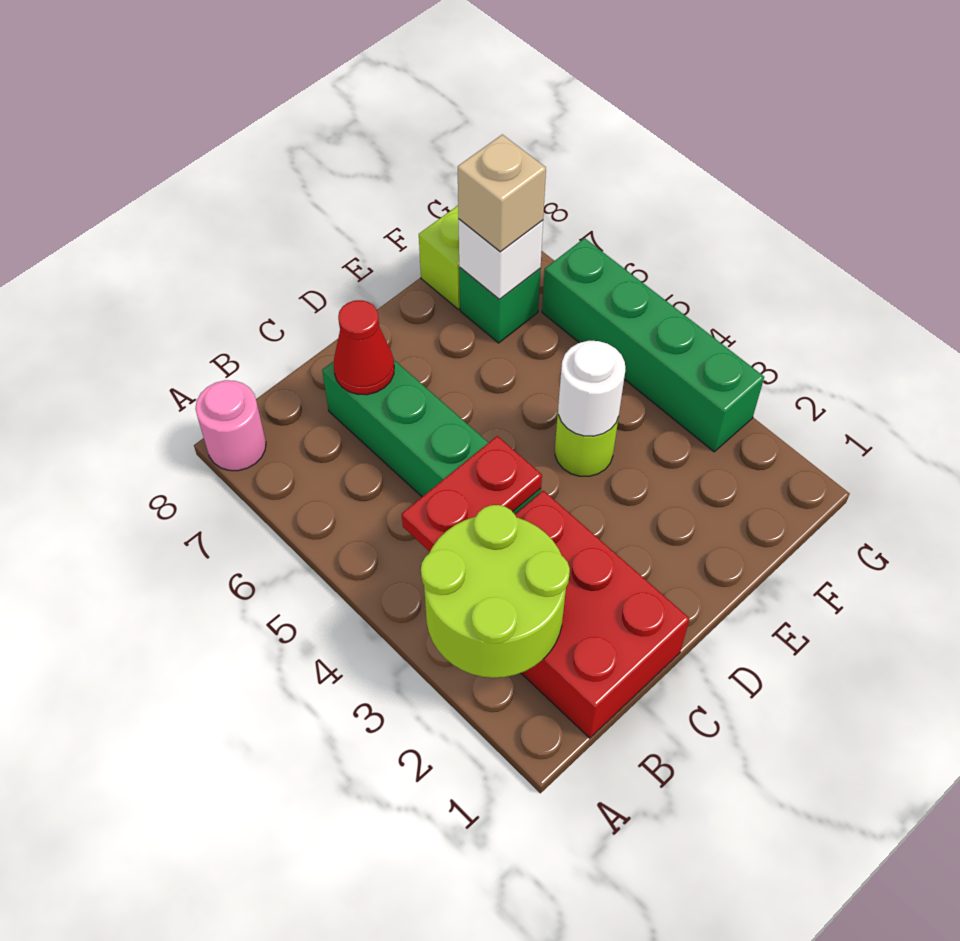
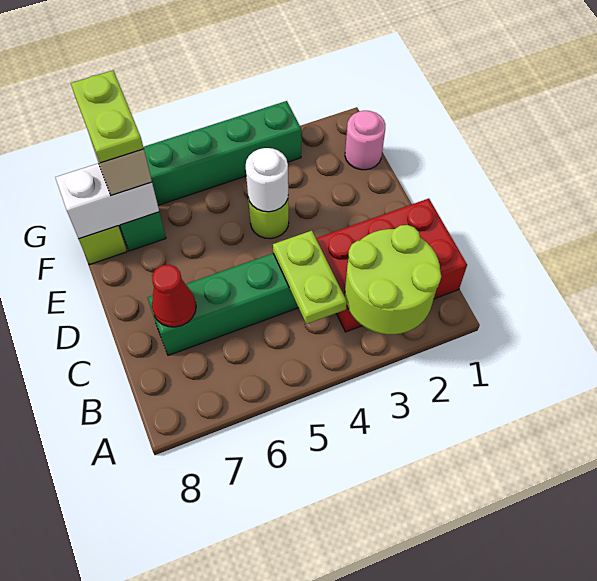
pink 1x1 round brick [195,380,266,471] -> pink 1x1 round brick moved to [345,111,385,170]
red 1x2 plate [402,436,542,552] -> lime 1x2 plate [273,231,347,324]
white 1x1 brick [459,219,543,300] -> white 1x2 brick [55,163,159,239]
none -> lime 1x2 plate [71,71,144,163]

